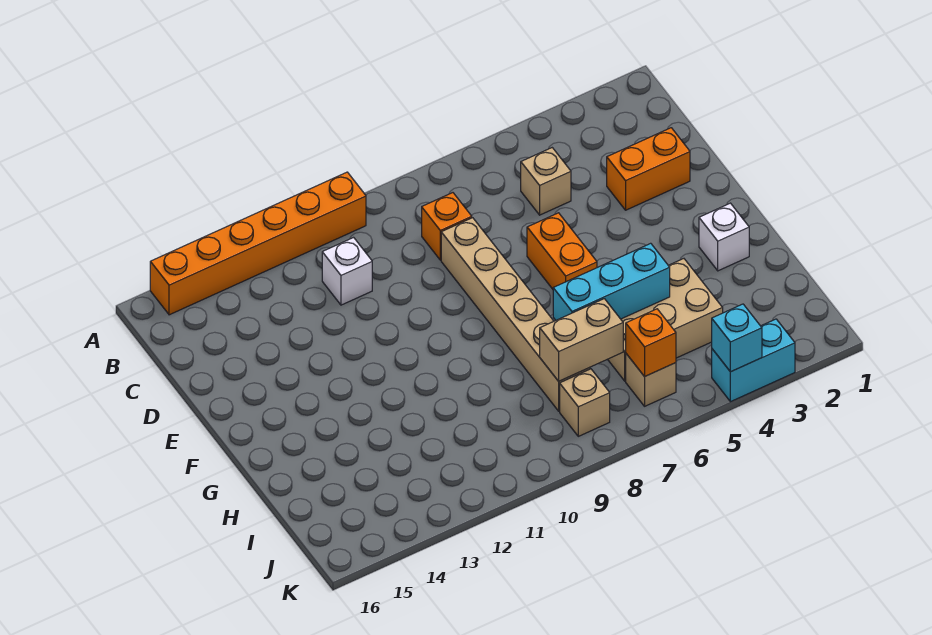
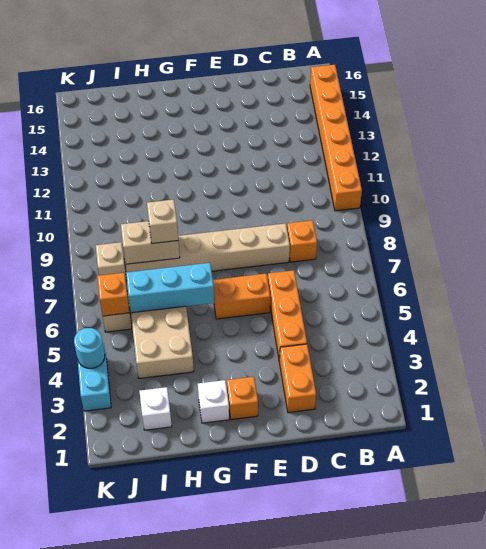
tan 1x1 brick [521,148,571,215] -> tan 1x1 brick moved to [147,200,178,243]
white 1x1 brick [322,238,372,305] -> white 1x1 brick moved to [140,387,172,430]
none -> orange 1x3 brick [268,270,307,361]
none -> orange 1x1 brick [227,377,258,420]
cyan 1x3 brick [553,243,670,320] -> cyan 1x3 brick turned to [126,263,214,313]
tan 1x2 brick [540,299,623,381] -> tan 1x2 brick turned to [121,221,180,264]
cyan 1x1 brick [712,304,762,372] -> cyan 1x1 round brick [74,328,105,368]

